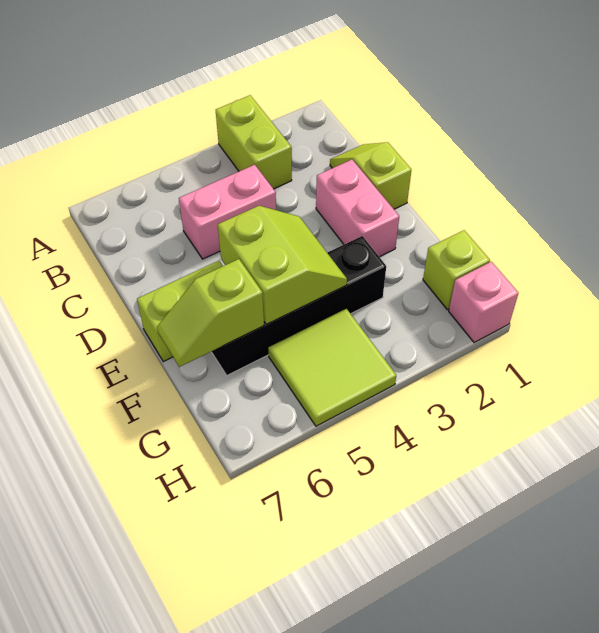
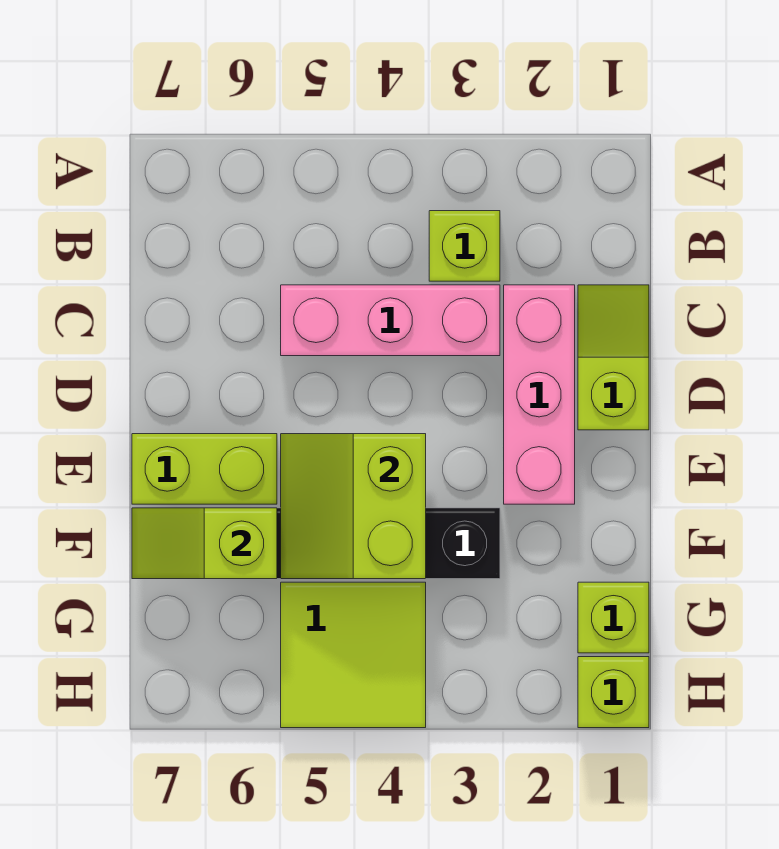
lime 1x2 brick [216,95,292,189] -> lime 1x1 brick [429,211,500,281]
pink 1x2 brick [179,165,276,259] -> pink 1x3 brick [281,285,500,356]
pink 1x2 brick [316,160,399,257] -> pink 1x3 brick [504,285,575,504]
lime 2x2 slope [218,206,347,324] -> lime 2x2 slope turned to [281,434,426,579]
pink 1x1 brick [449,262,518,342] -> lime 1x1 brick [578,657,649,728]

